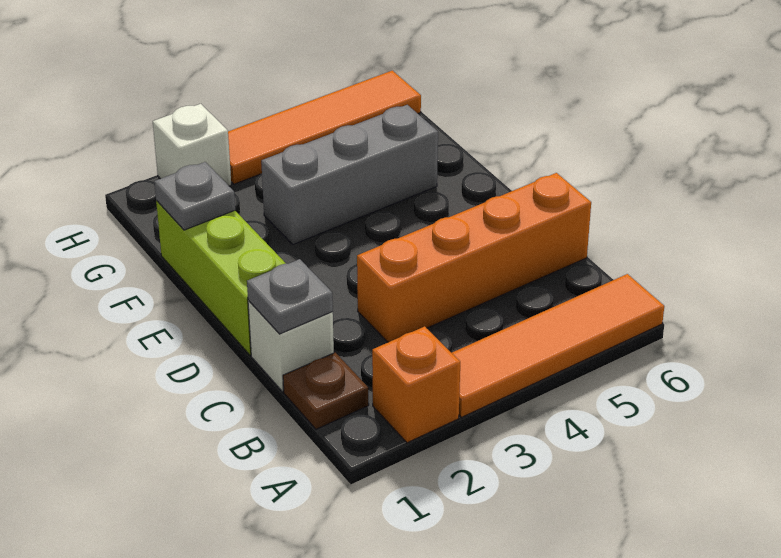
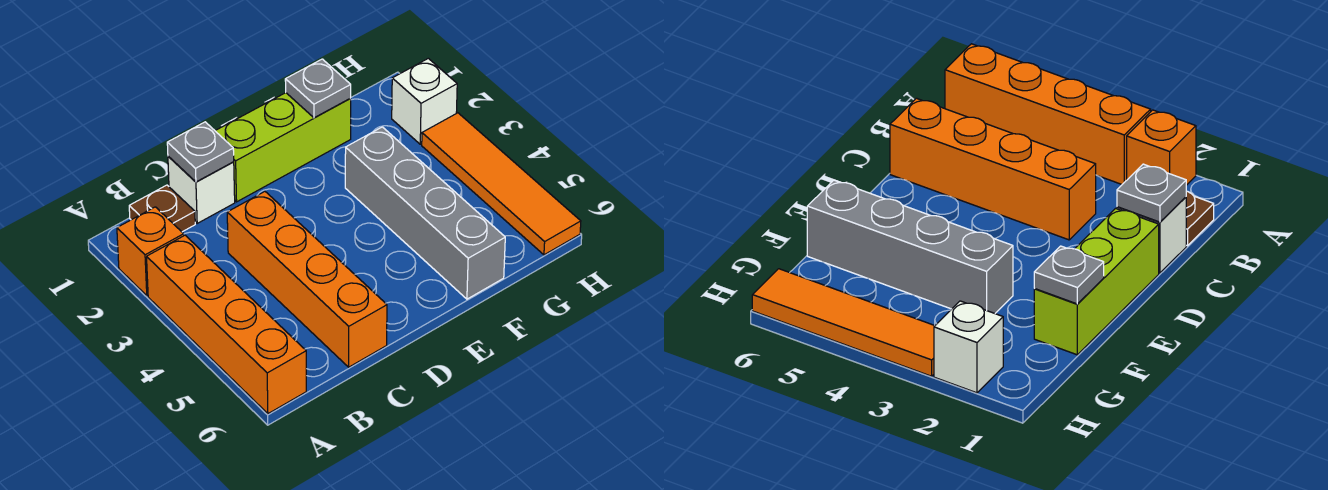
orange 1x4 tile [452,274,664,417] -> orange 1x4 brick [147,235,306,414]
grey 1x3 brick [261,105,438,245] -> grey 1x4 brick [345,127,505,299]

